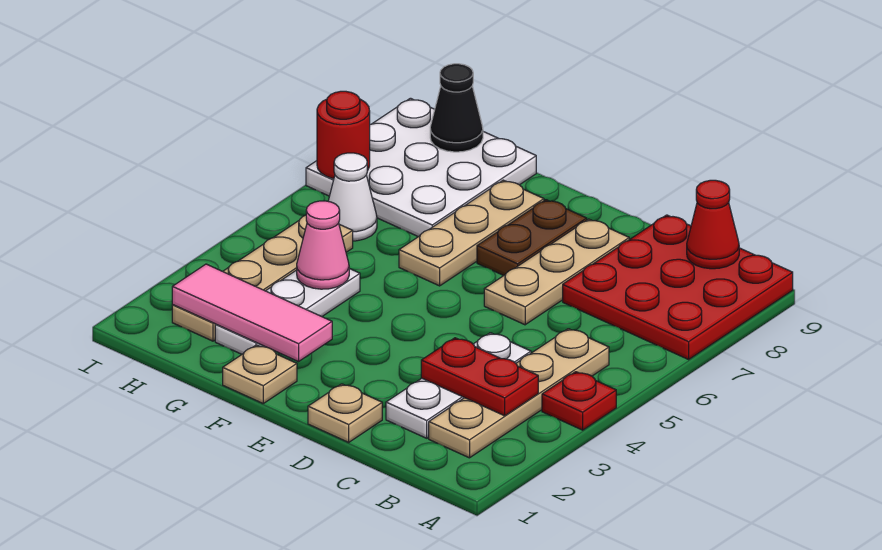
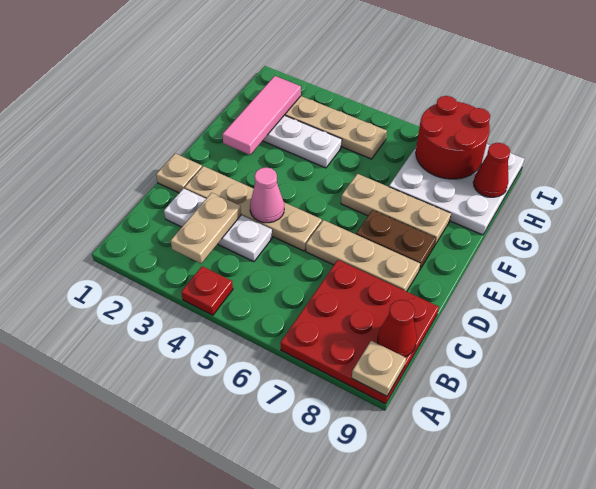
tan 1x4 plate [429,329,609,458] -> tan 1x4 plate moved to [185,166,322,251]
red 1x2 plate [421,338,538,416] -> tan 1x2 plate [171,193,241,263]
tan 1x1 plate [223,345,297,403] -> tan 1x1 plate moved to [352,341,406,396]
pink 1x1 cone [297,201,350,289] -> pink 1x1 cone moved to [250,167,284,223]
white 1x1 cone [328,153,377,241] -> none
black 1x1 cone [430,64,483,152] -> red 1x1 cone [473,143,510,197]
red 1x1 round brick [317,91,370,179] -> red 2x2 round brick [416,96,490,179]

